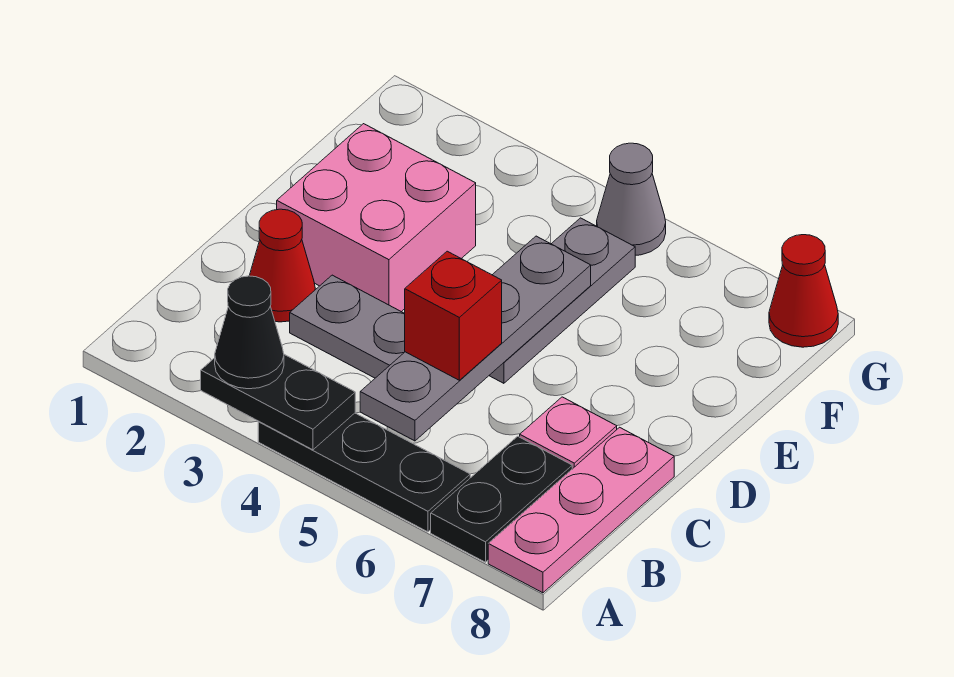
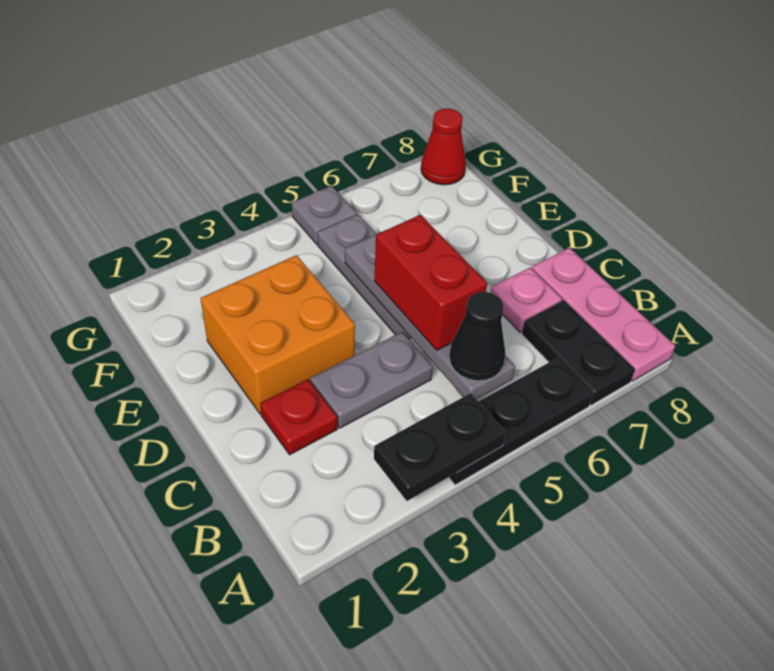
black 1x1 cone [215,276,284,389] -> black 1x1 cone moved to [449,292,505,381]
red 1x1 cone [249,209,315,322] -> red 1x1 plate [260,379,337,455]
red 1x1 brick [405,251,502,380] -> red 1x2 brick [374,215,487,350]
pink 2x2 brick [277,124,476,312] -> orange 2x2 brick [200,255,355,414]
grey 1x1 cone [597,143,666,255] -> grey 1x1 plate [292,186,357,244]

